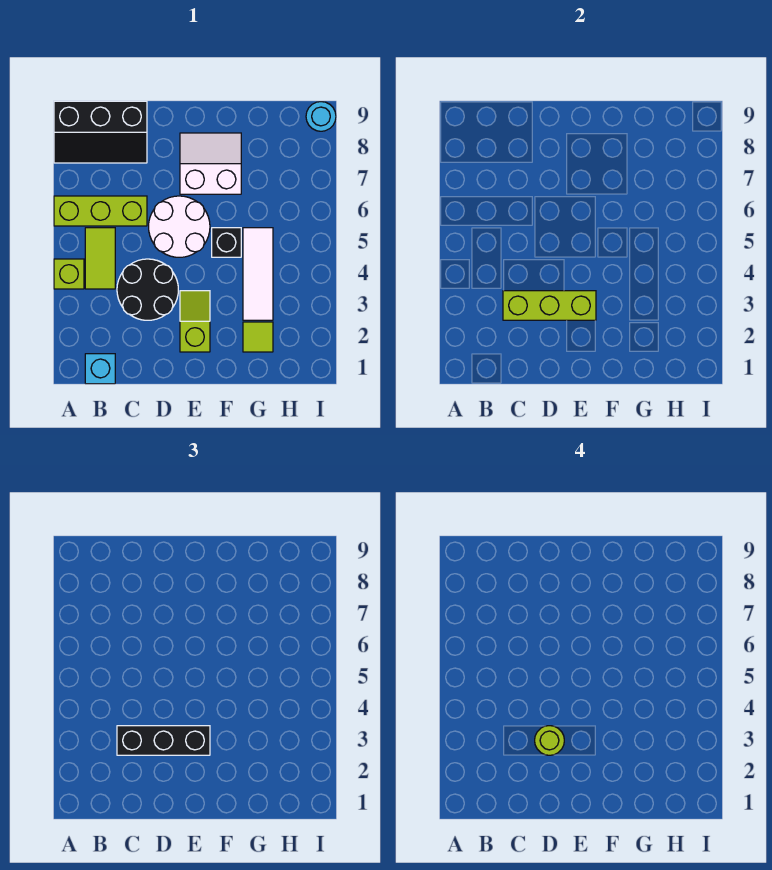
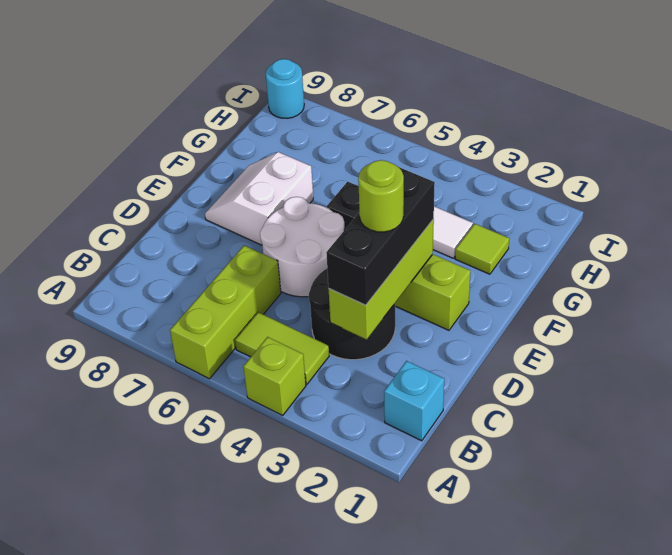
black 2x3 slope [54,101,147,163] -> none

